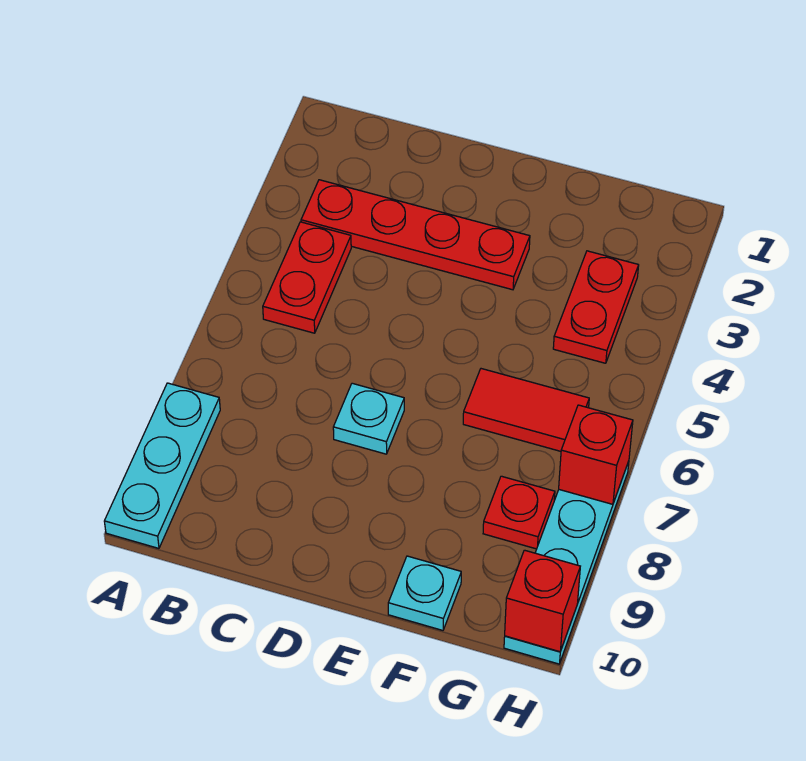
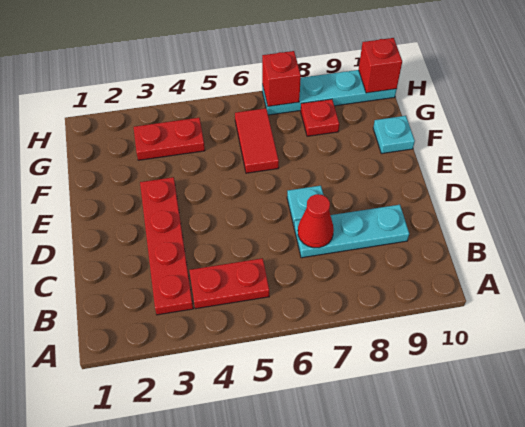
cyan 1x3 plate [104,383,220,548] -> cyan 1x3 plate moved to [294,205,409,258]
none -> red 1x1 cone [298,194,334,248]

